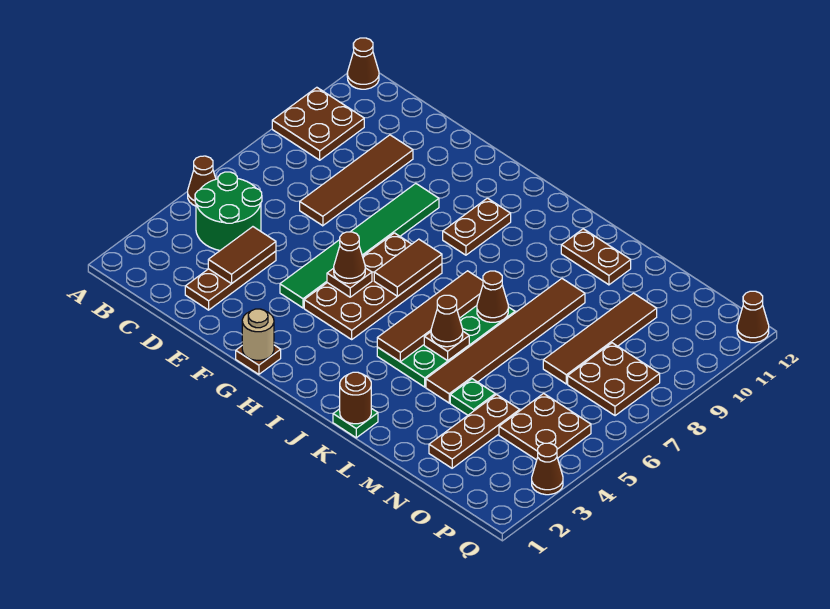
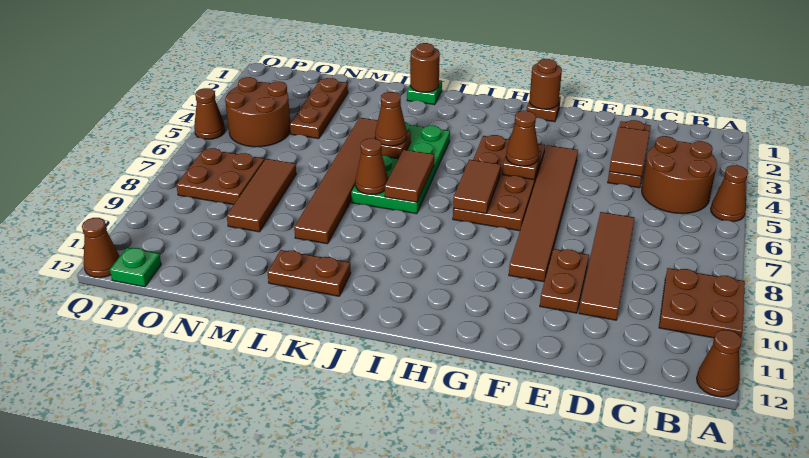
green 2x2 round brick [195,172,262,250] -> brown 2x2 round brick [642,136,717,214]
green 1x6 tile [280,183,439,308] -> brown 1x6 tile [509,145,578,282]
tan 1x1 round brick [242,309,274,360] -> brown 1x1 round brick [529,59,562,109]
brown 1x2 plate [443,198,511,255] -> brown 1x2 plate moved to [540,249,589,313]
brown 1x4 tile [377,271,483,362] -> brown 1x2 tile [385,150,434,202]
green 1x1 plate [450,379,495,415] -> green 1x1 plate moved to [110,247,161,287]
brown 1x4 tile [543,293,657,384] -> brown 1x3 tile [227,159,296,232]
brown 2x2 plate [499,393,591,460] -> brown 2x2 round brick [225,77,290,147]
brown 1x1 cone [532,443,563,495] -> brown 1x1 cone moved to [194,88,225,139]

